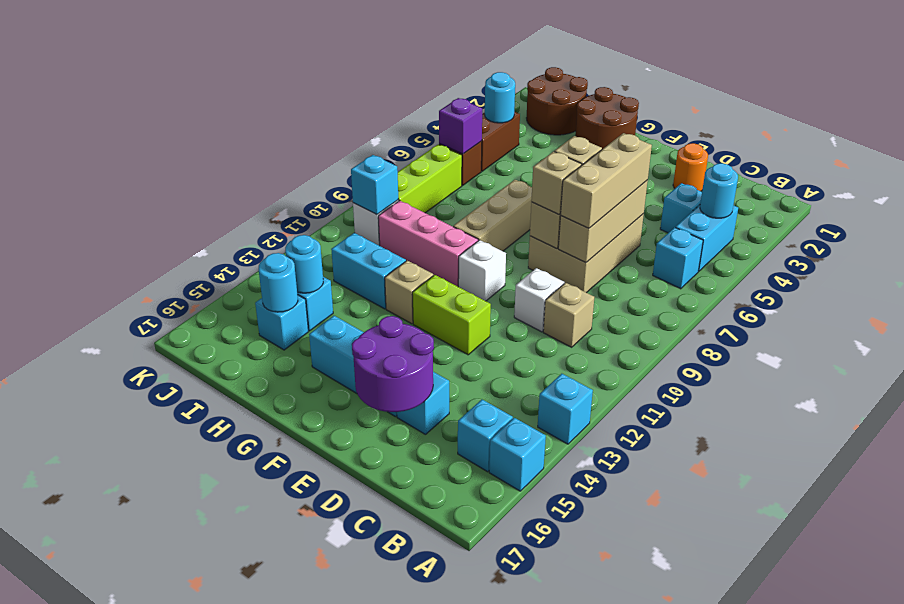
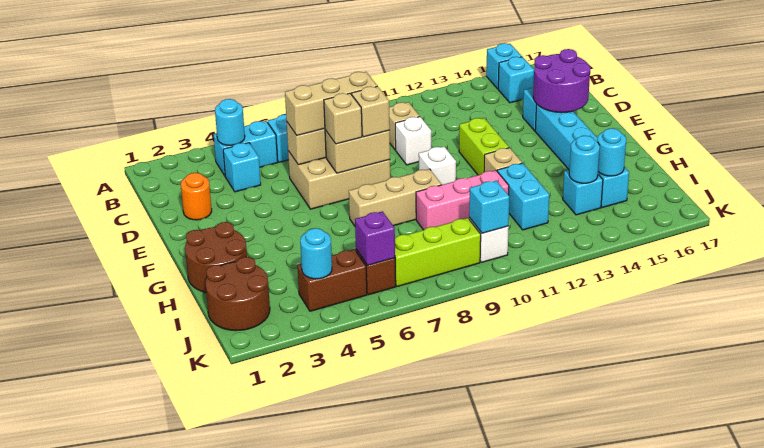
cyan 1x1 brick [538,374,593,444] -> none
pink 1x3 brick [378,201,478,287] -> pink 1x3 brick turned to [416,170,509,230]

